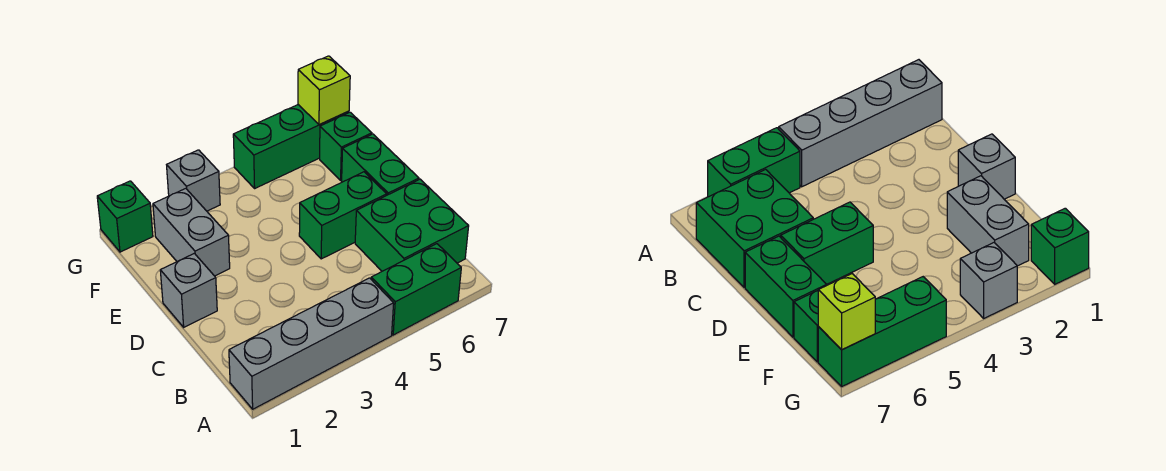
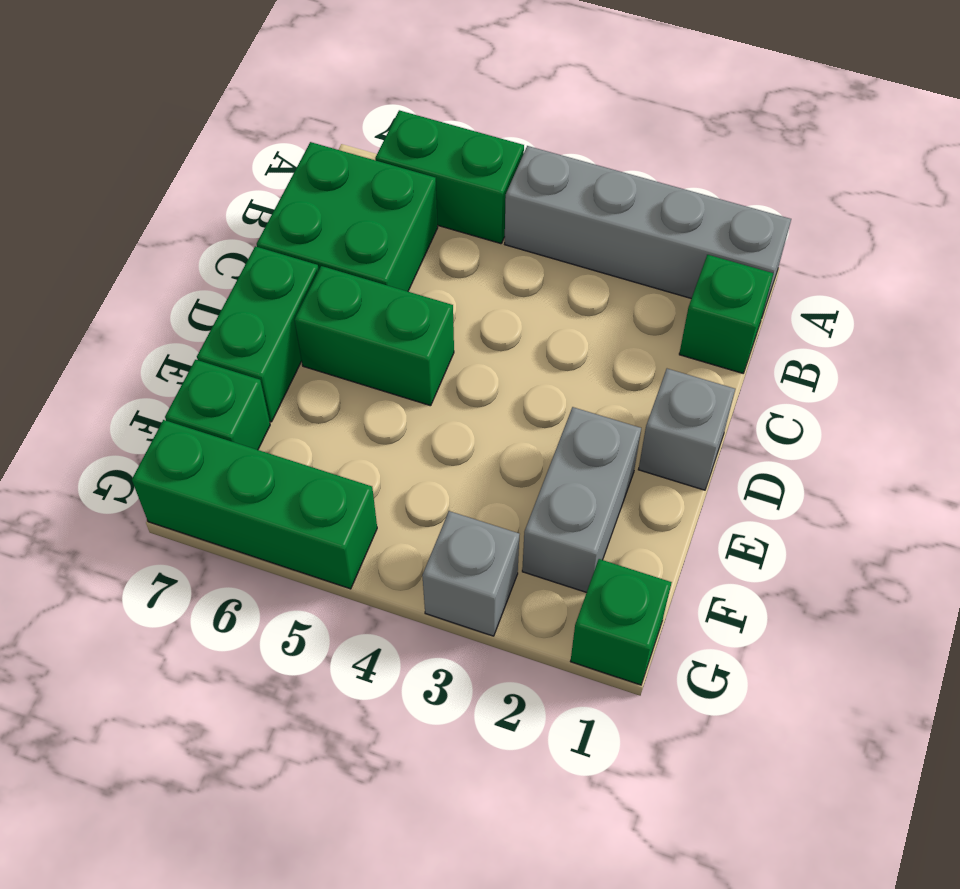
none -> green 1x1 brick [679,255,773,373]
lime 1x1 brick [298,56,350,125] -> none

